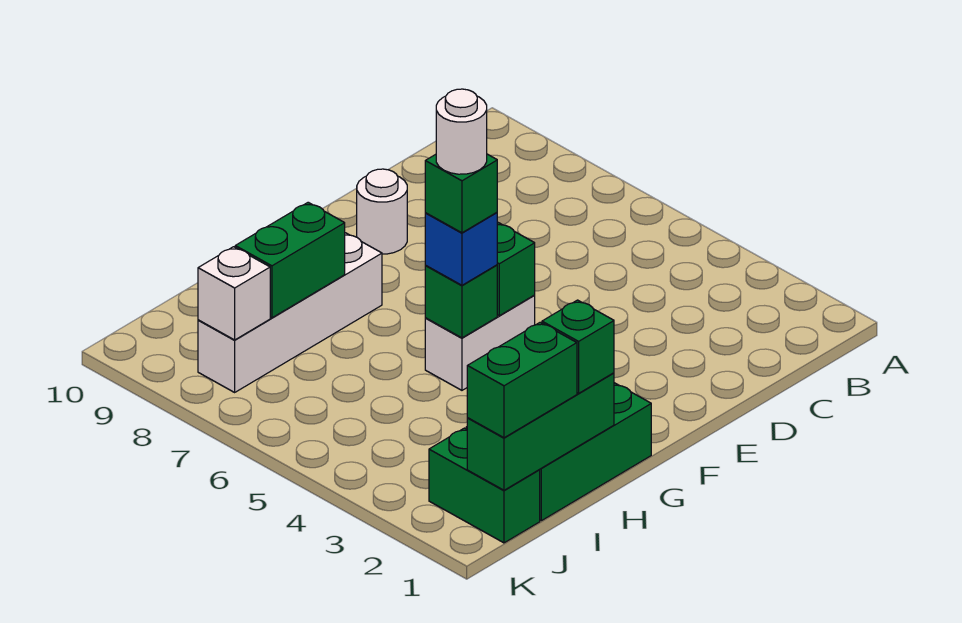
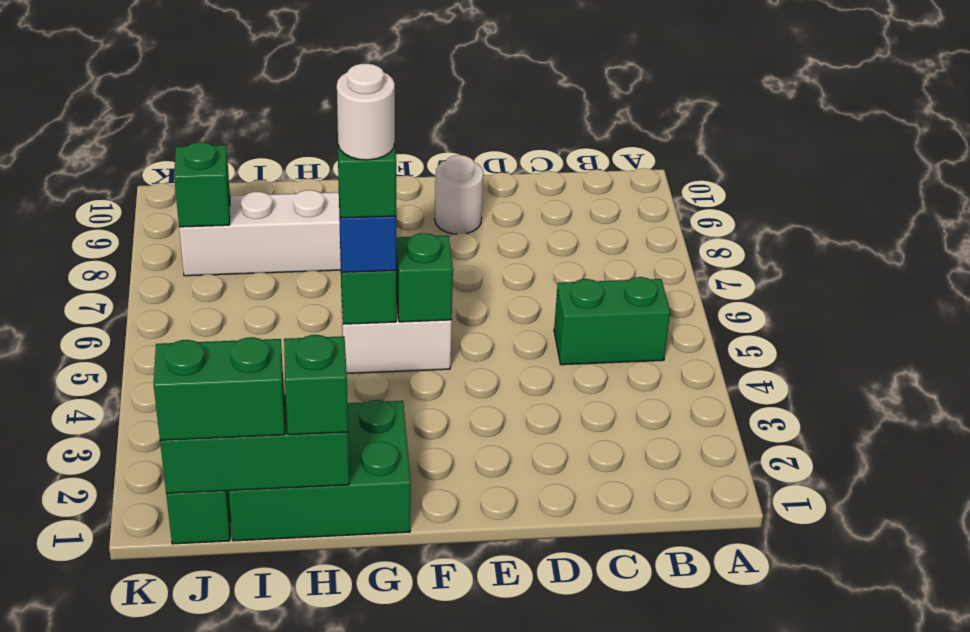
green 1x2 brick [235,202,345,318] -> green 1x2 brick moved to [554,277,670,365]
white 1x1 brick [198,247,270,340] -> green 1x1 brick [174,142,230,227]

